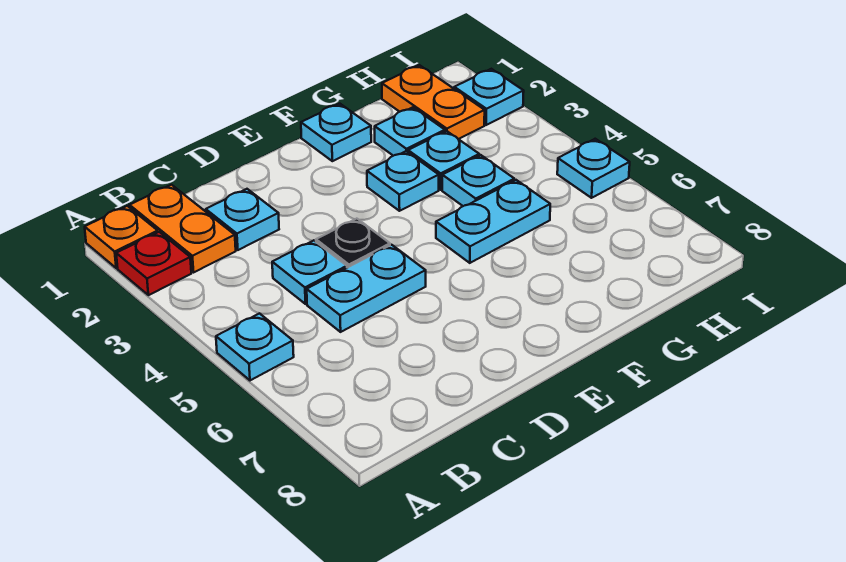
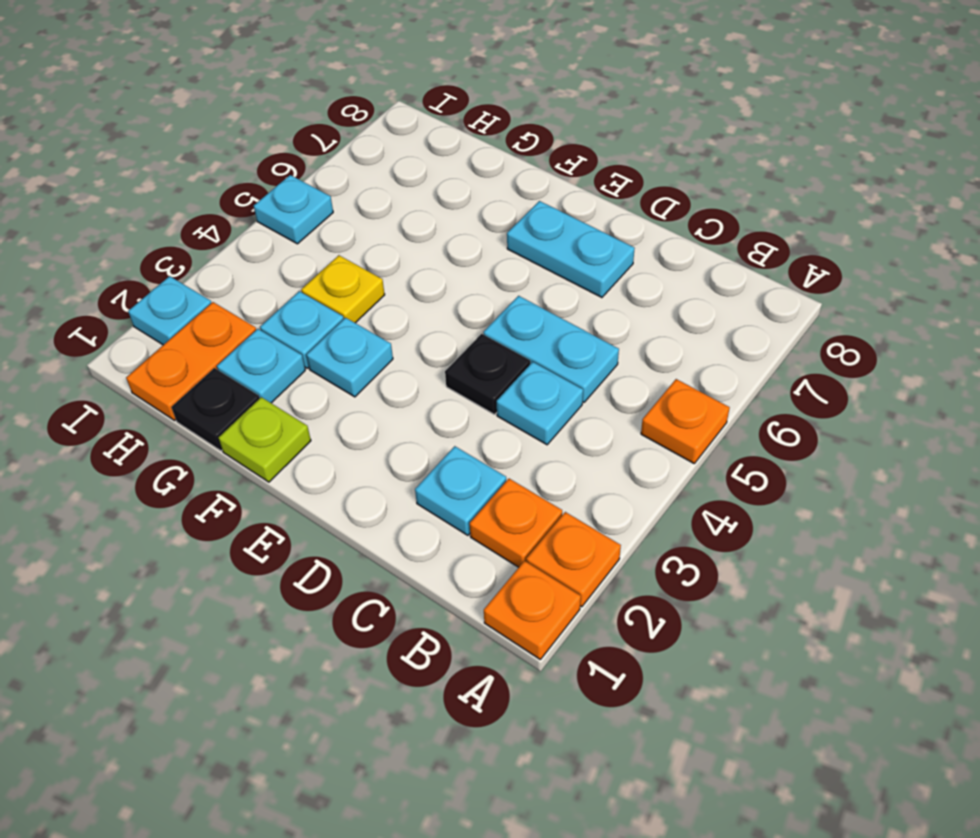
red 1x1 plate [116,232,191,295] -> orange 1x1 plate [526,512,621,607]
cyan 1x1 plate [216,313,294,380] -> orange 1x1 plate [641,379,730,463]
orange 1x2 plate [130,185,236,272] -> orange 1x1 plate [470,479,562,567]
cyan 1x1 plate [301,104,371,161] -> lime 1x1 plate [218,397,311,482]
cyan 1x2 plate [436,180,550,263] -> cyan 1x2 plate moved to [507,201,635,298]
none -> black 1x1 plate [171,368,260,451]
cyan 1x1 plate [442,155,514,206] -> yellow 1x1 plate [301,255,385,323]

